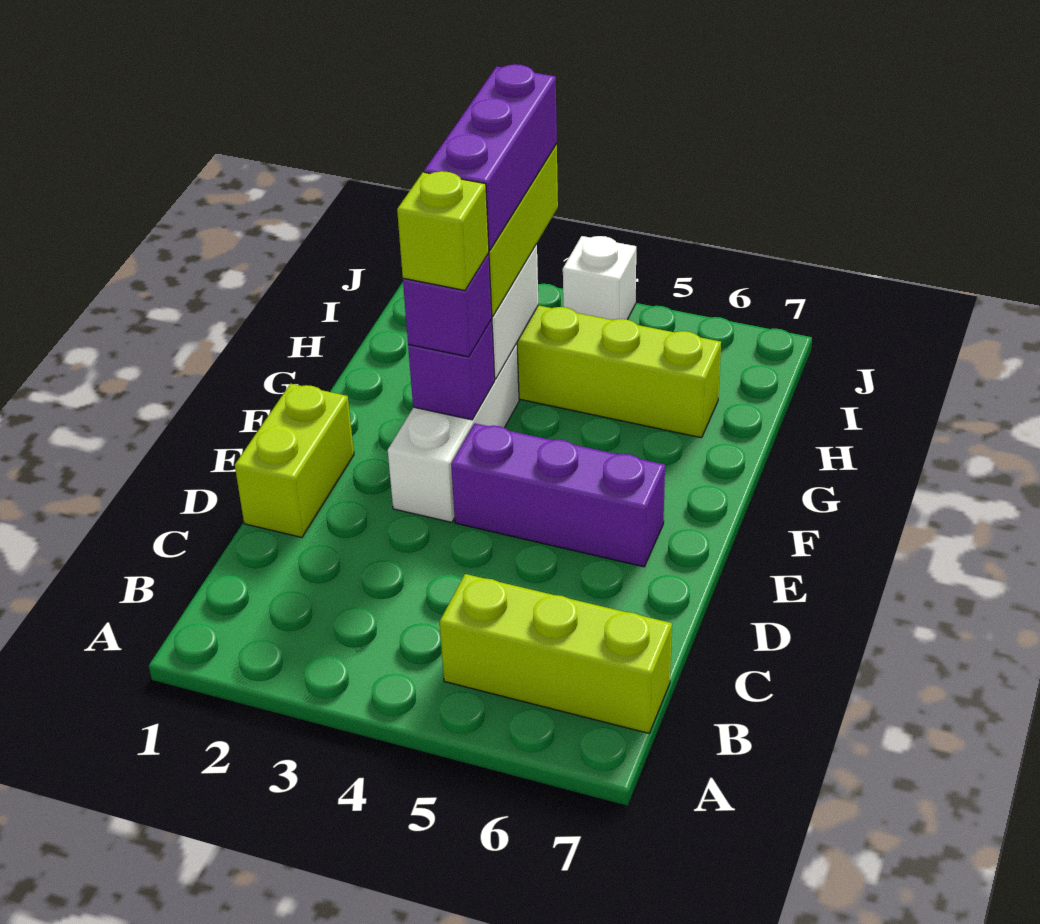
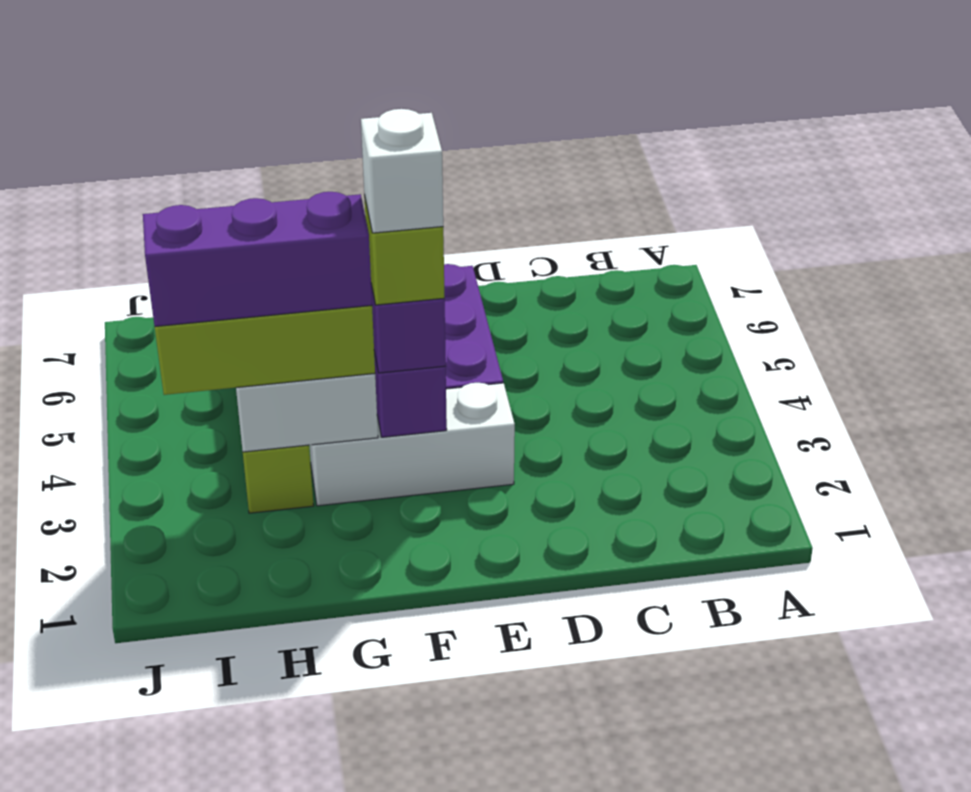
lime 1x3 brick [440,574,672,733] -> none
lime 1x2 brick [235,384,354,537] -> none
white 1x1 brick [563,236,636,320] -> white 1x1 brick moved to [361,109,443,233]

